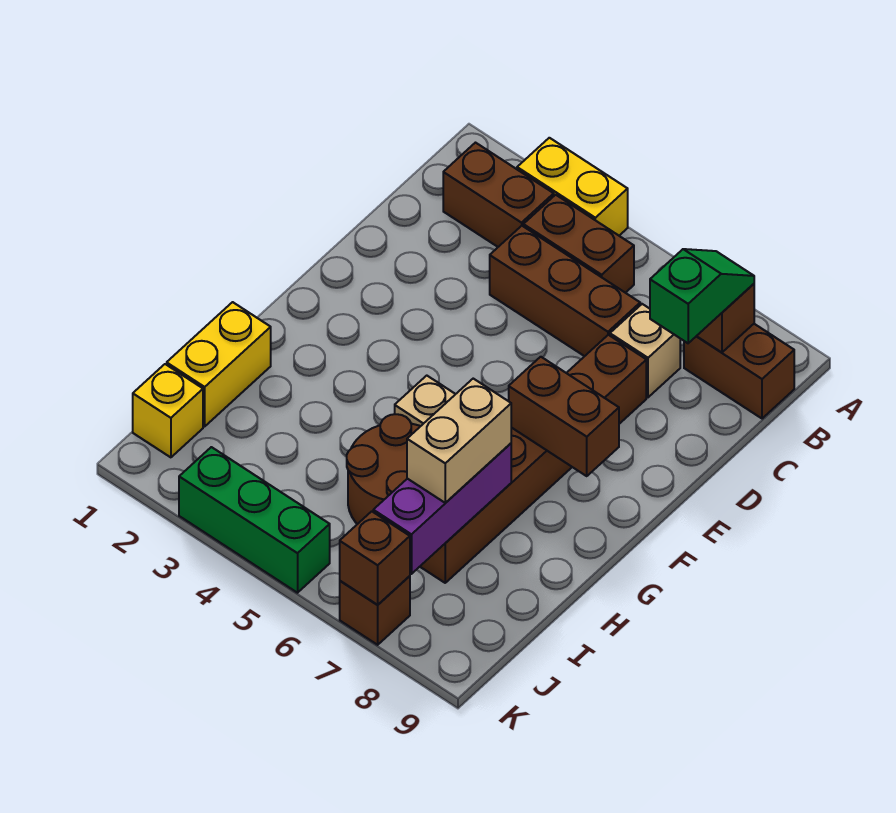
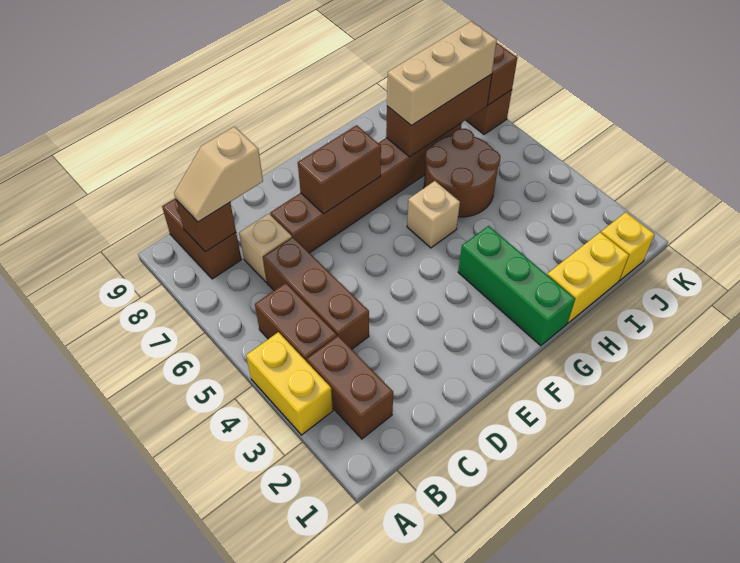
green 1x2 slope [650,249,754,343] -> tan 1x2 slope [174,127,263,222]
brown 1x2 brick [509,357,619,476] -> brown 1x2 brick turned to [298,125,381,214]
purple 1x3 brick [373,443,511,574] -> brown 1x3 brick [386,74,492,157]
tan 1x2 brick [407,379,511,503] -> tan 1x3 brick [387,21,497,126]
green 1x3 brick [179,447,330,593] -> green 1x3 brick moved to [458,226,575,346]

